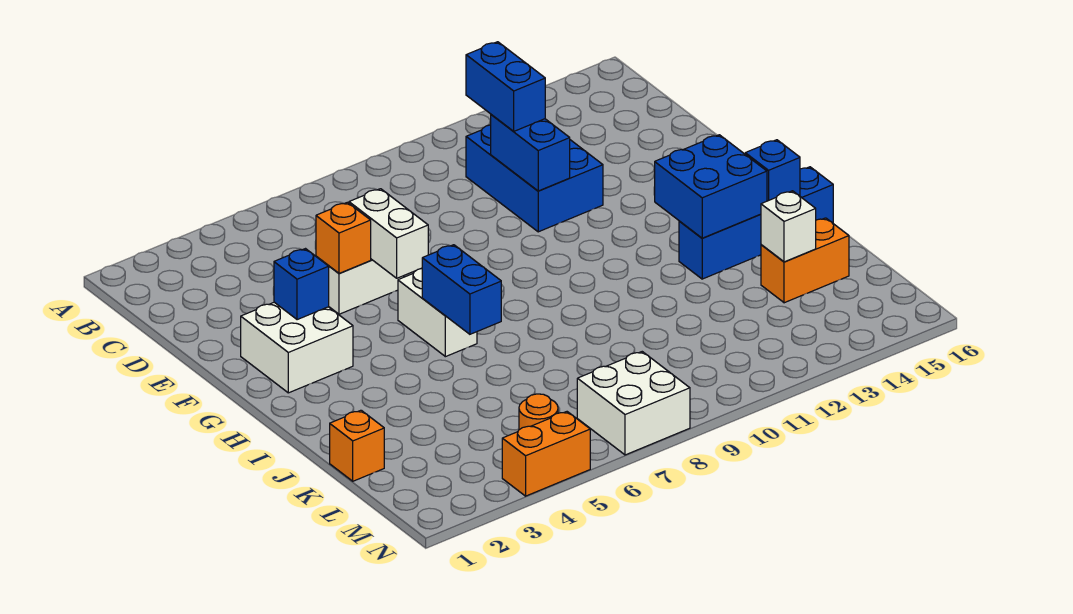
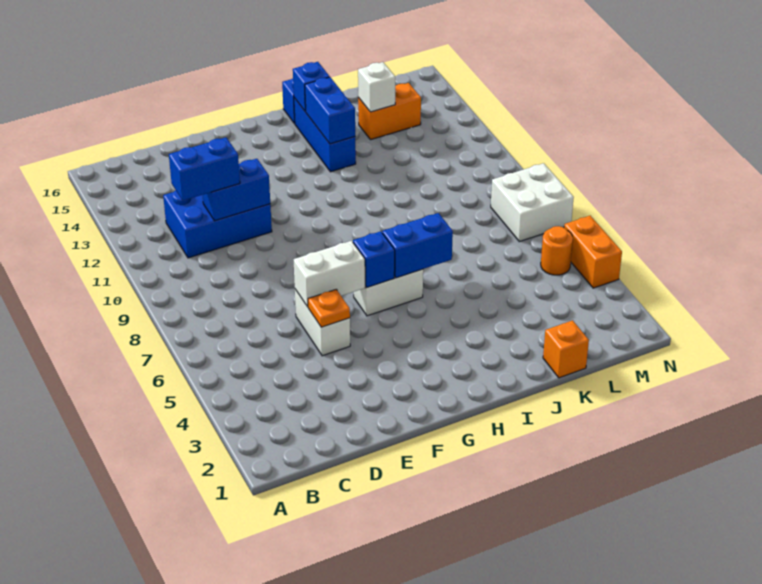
orange 1x1 brick [316,202,371,274] -> orange 1x1 plate [308,290,350,327]
white 2x2 brick [241,302,353,393] -> none
blue 1x1 brick [274,249,329,320] -> blue 1x1 brick moved to [353,231,395,287]
blue 2x2 brick [655,135,767,238] -> blue 1x2 brick [305,77,355,144]
orange 1x2 brick [761,218,849,303] -> orange 1x2 brick turned to [358,83,421,140]

